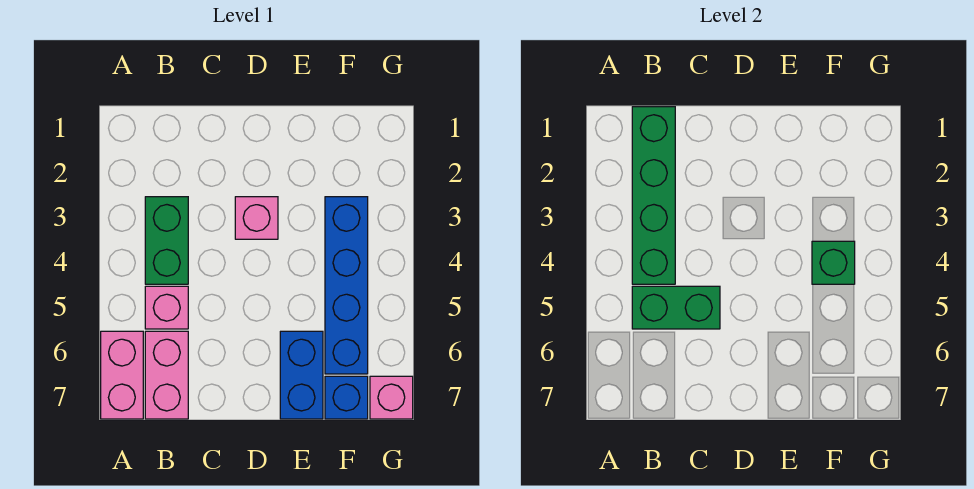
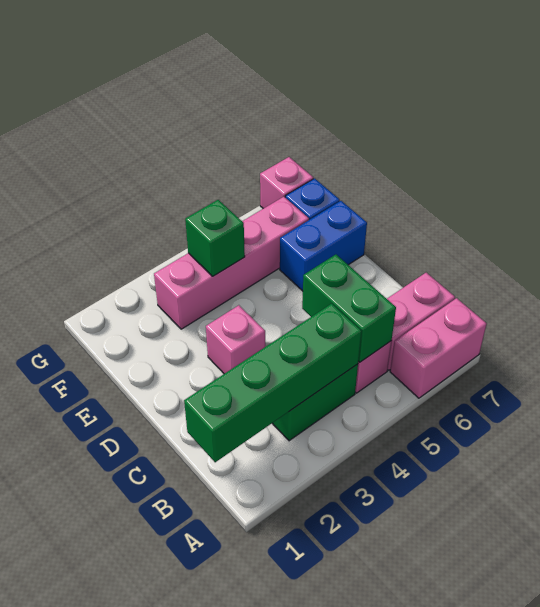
blue 1x4 brick [325,197,368,374] -> pink 1x4 brick [154,197,309,329]

